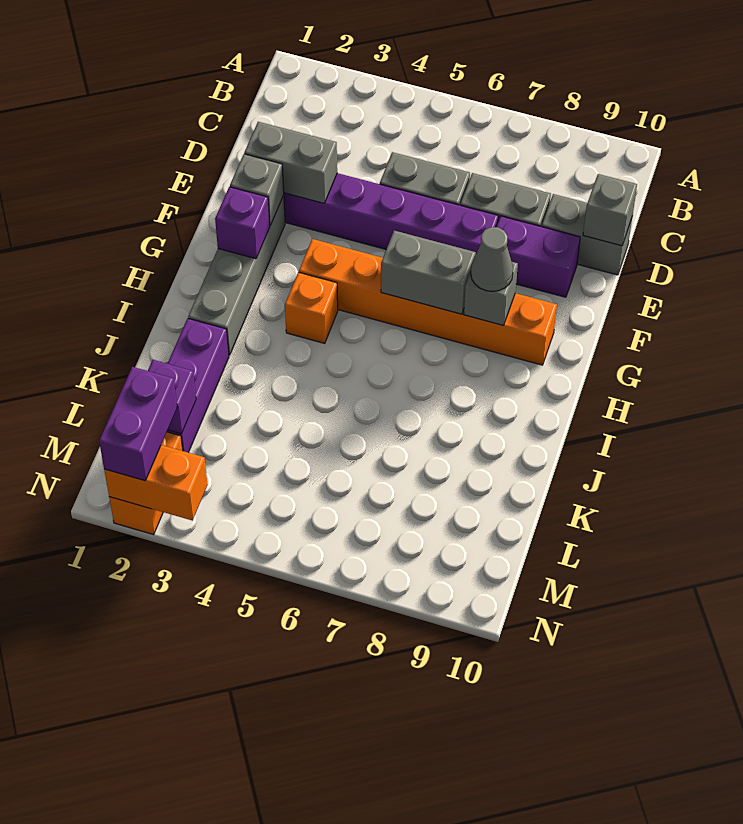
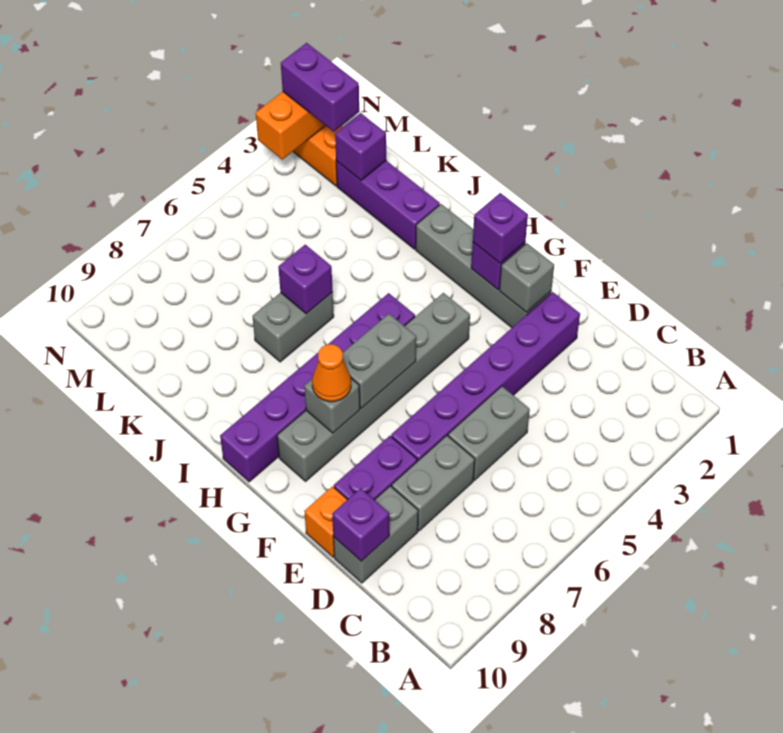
grey 1x1 brick [583,174,637,246] -> purple 1x1 brick [332,488,389,561]
grey 1x2 brick [244,122,337,203] -> grey 1x2 brick moved to [252,292,334,362]
none -> purple 1x1 brick [473,193,528,263]
orange 1x6 brick [299,239,557,365] -> grey 1x6 brick [277,293,470,481]
grey 1x1 cone [471,227,513,291] -> orange 1x1 cone [312,344,351,402]
orange 1x1 brick [285,272,338,343] -> orange 1x1 brick moved to [304,486,347,557]
none -> purple 1x6 brick [220,293,415,482]
none -> purple 1x1 brick [278,245,333,314]

